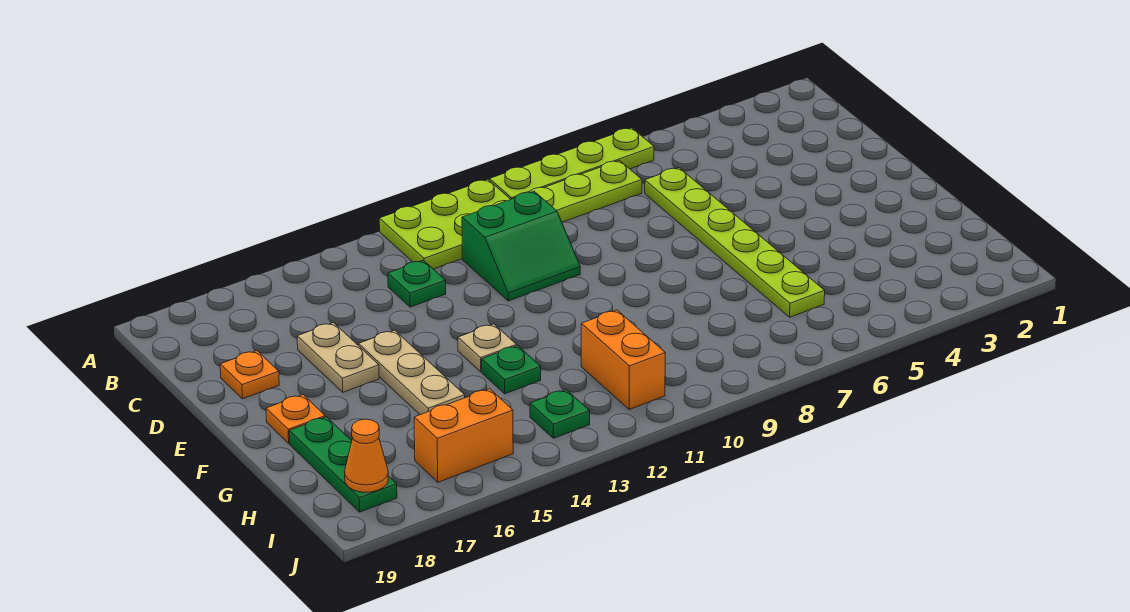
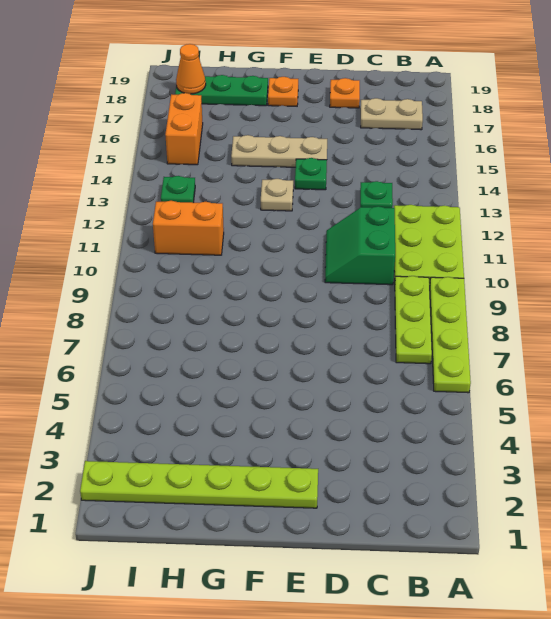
lime 1x6 plate [645,168,825,317] -> lime 1x6 plate moved to [80,461,318,508]
tan 1x2 plate [297,323,379,392] -> tan 1x2 plate moved to [361,98,423,130]
green 1x1 plate [482,346,541,394] -> green 1x1 plate moved to [295,158,327,190]

